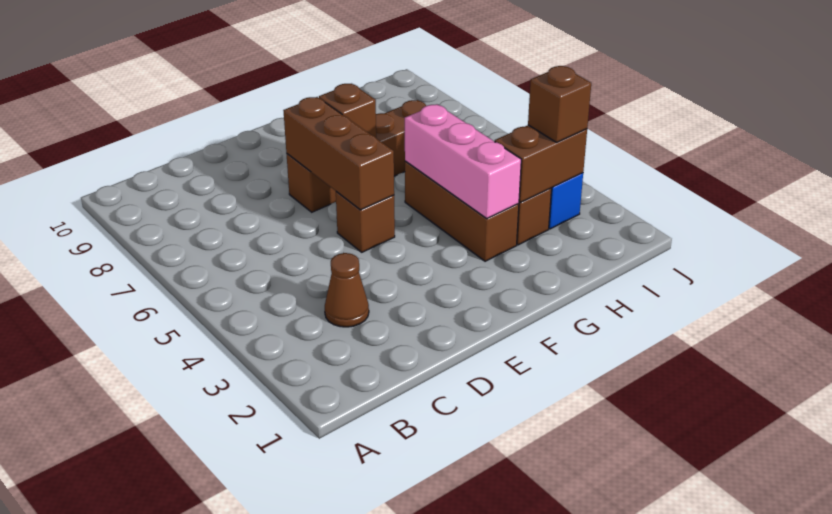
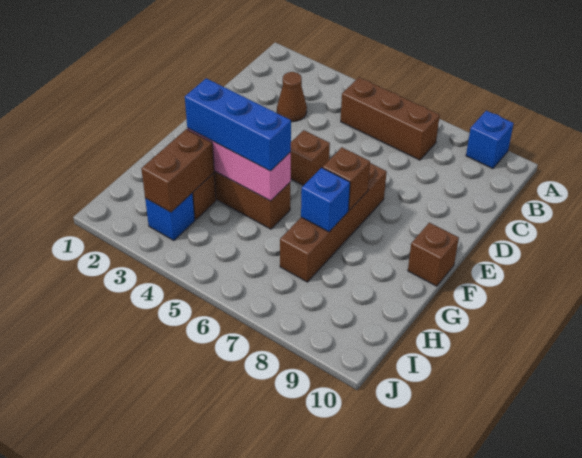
none -> blue 1x1 brick [466,111,514,169]
brown 1x3 brick [283,97,394,210] -> brown 1x3 brick moved to [341,77,440,160]
none -> blue 1x3 brick [185,78,291,171]
none -> blue 1x1 brick [301,168,350,232]
brown 1x1 brick [528,66,591,142] -> brown 1x1 brick moved to [408,223,459,286]

